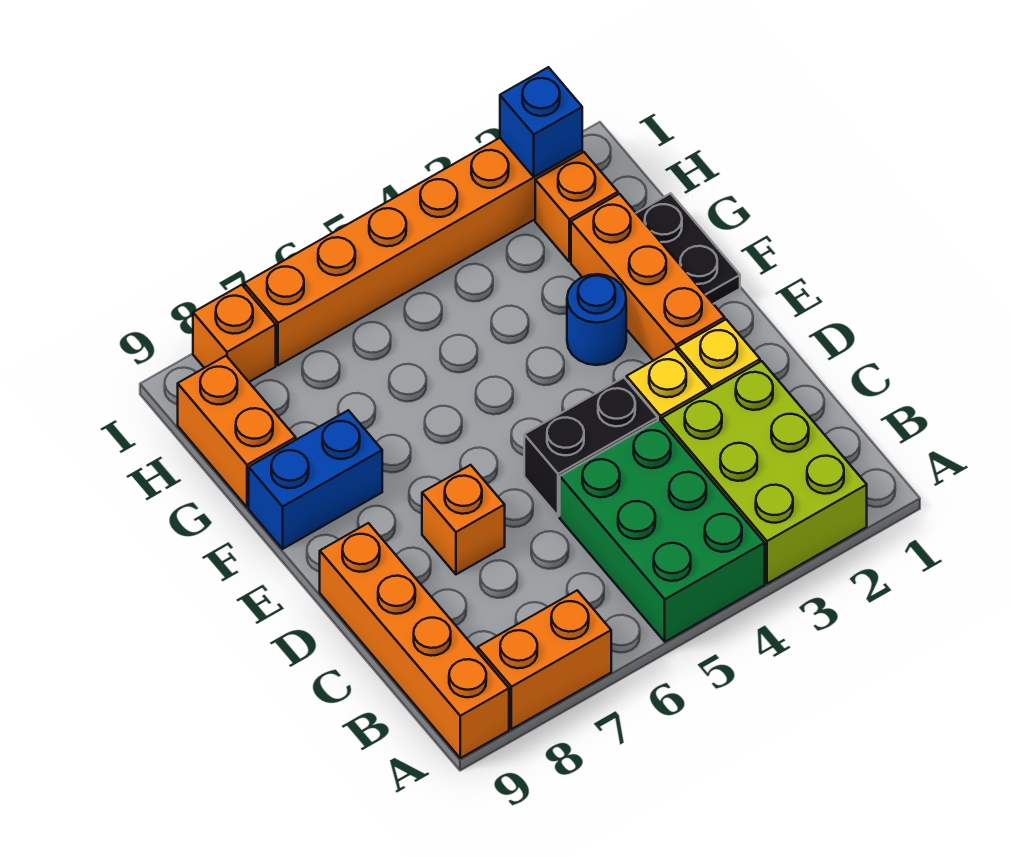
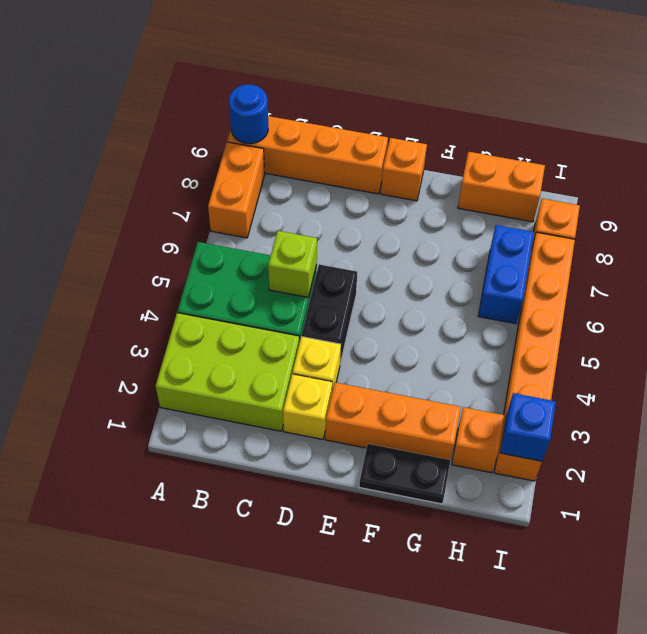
none -> lime 1x1 brick [268,231,317,297]
orange 1x1 brick [422,465,505,574] -> orange 1x1 brick moved to [381,138,427,201]
blue 1x1 round brick [567,274,626,365] -> blue 1x1 round brick moved to [229,84,268,144]
blue 1x2 brick [249,410,382,549] -> blue 1x2 brick moved to [478,225,534,324]

